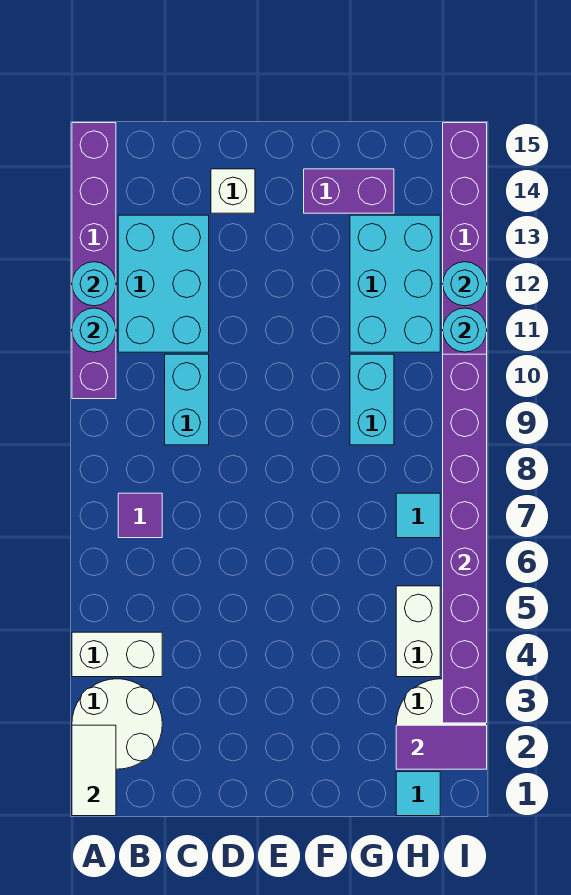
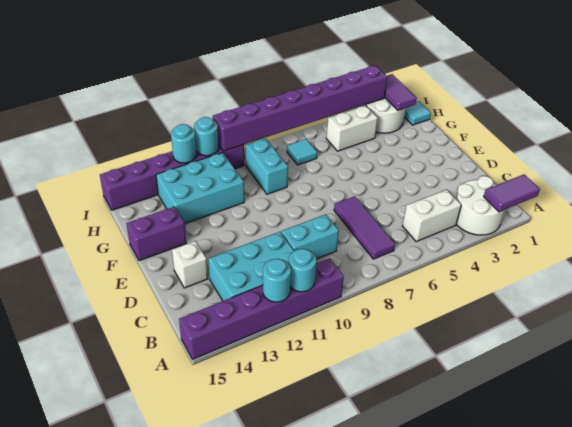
white 1x2 tile [72,725,116,816] -> purple 1x2 tile [484,174,540,212]
white 1x2 brick [72,632,162,677] -> white 1x2 brick turned to [403,190,461,242]
purple 1x1 tile [118,493,162,538] -> purple 1x3 tile [334,196,395,259]
purple 1x2 brick [304,169,394,213] -> purple 1x2 brick turned to [126,207,186,261]
cyan 1x2 brick [350,354,394,445] -> cyan 1x2 brick turned to [245,138,288,194]

